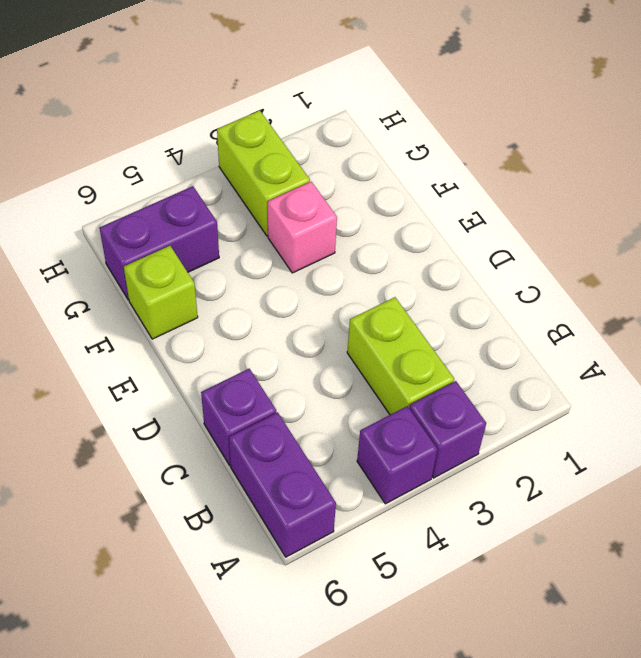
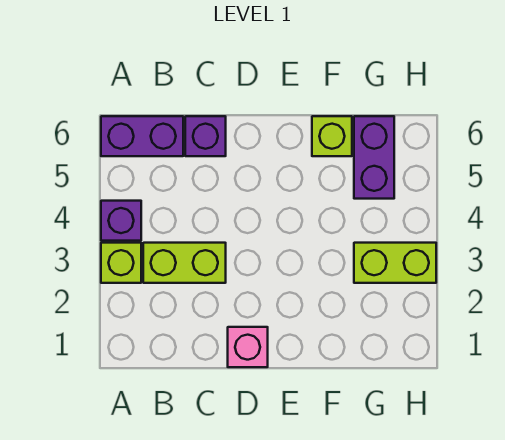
purple 1x1 brick [409,381,486,478] -> lime 1x1 brick [101,243,141,283]
pink 1x1 brick [268,182,337,273] -> pink 1x1 brick moved to [228,327,268,367]

